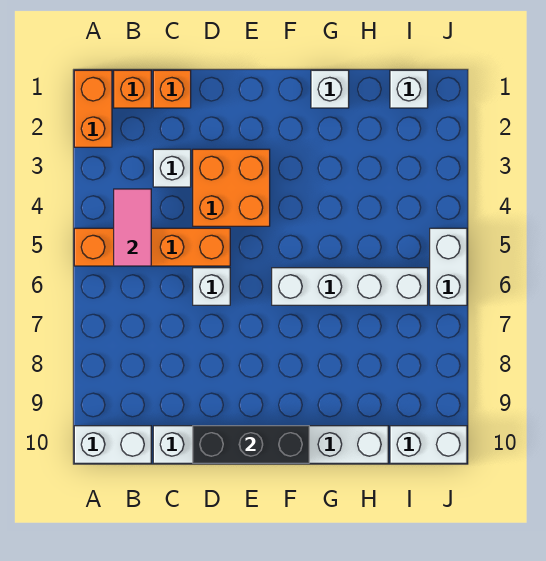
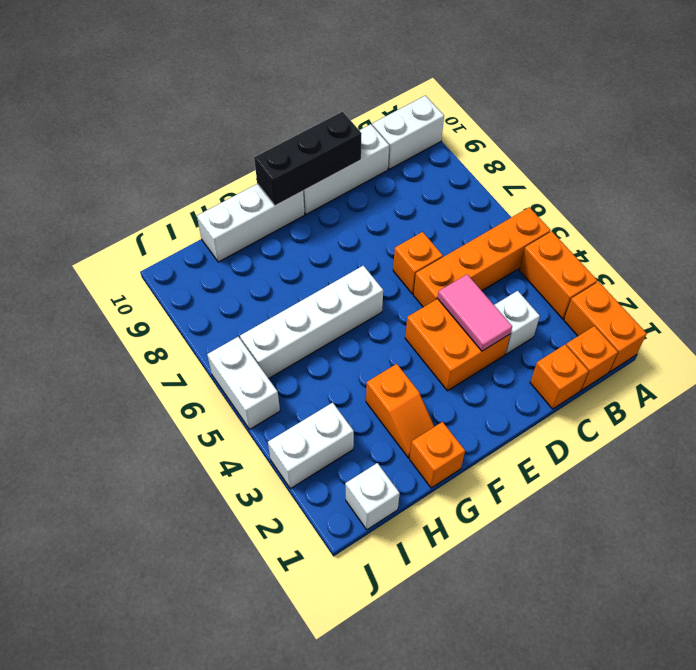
none -> orange 1x2 brick [519,231,597,319]
pink 1x2 tile [114,189,151,266] -> pink 1x2 tile moved to [438,274,512,351]
white 1x1 brick [193,268,230,305] -> orange 1x1 brick [393,232,443,294]
white 1x1 brick [311,70,349,108] -> orange 1x1 brick [410,422,465,488]
none -> orange 1x2 slope [366,364,434,458]
white 1x2 brick [390,426,467,463] -> white 1x2 brick moved to [268,403,354,489]

